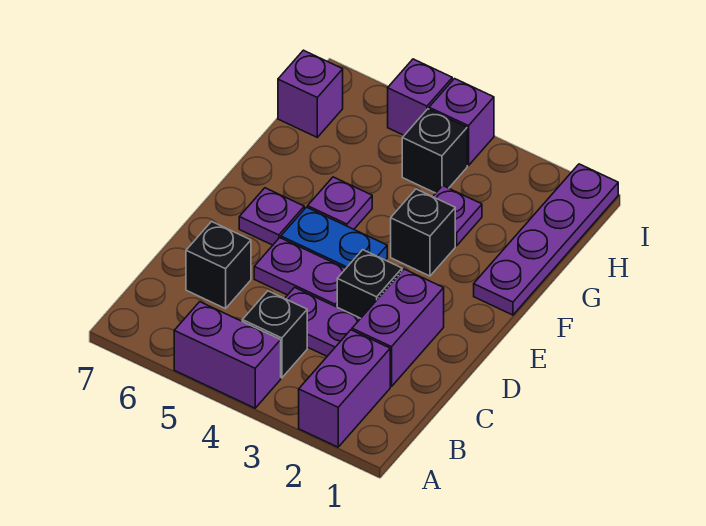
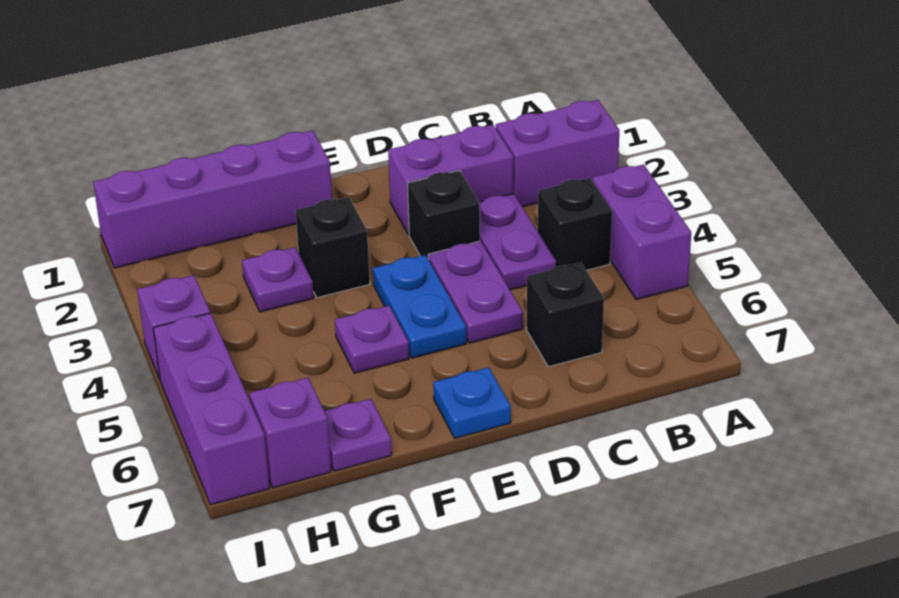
purple 1x1 plate [239,188,304,245] -> purple 1x1 plate moved to [325,399,392,471]
none -> blue 1x1 plate [433,367,511,438]
purple 1x4 plate [474,164,618,315] -> purple 1x4 brick [93,131,332,268]
black 1x1 brick [402,109,467,193] -> none
purple 1x1 brick [388,59,452,135] -> purple 1x3 brick [153,313,270,505]

